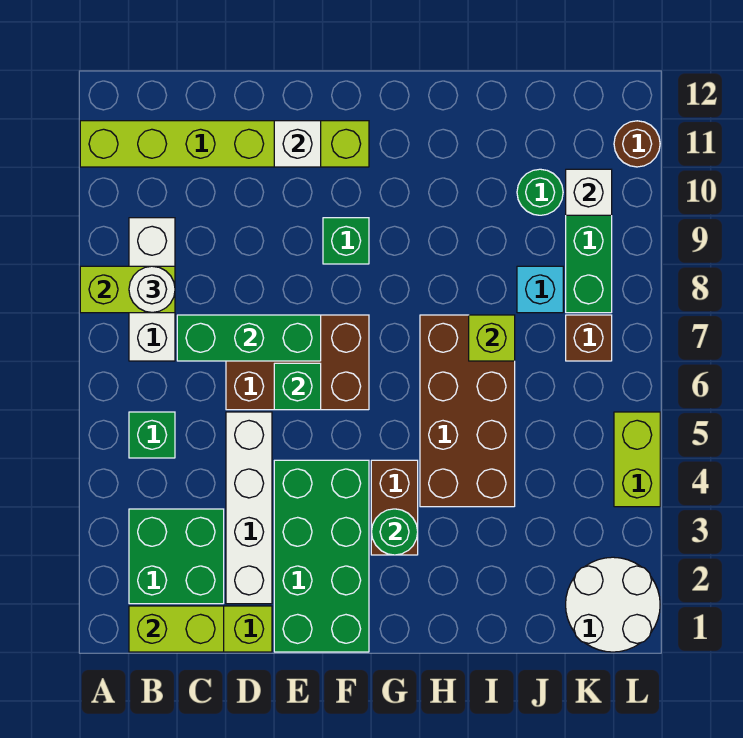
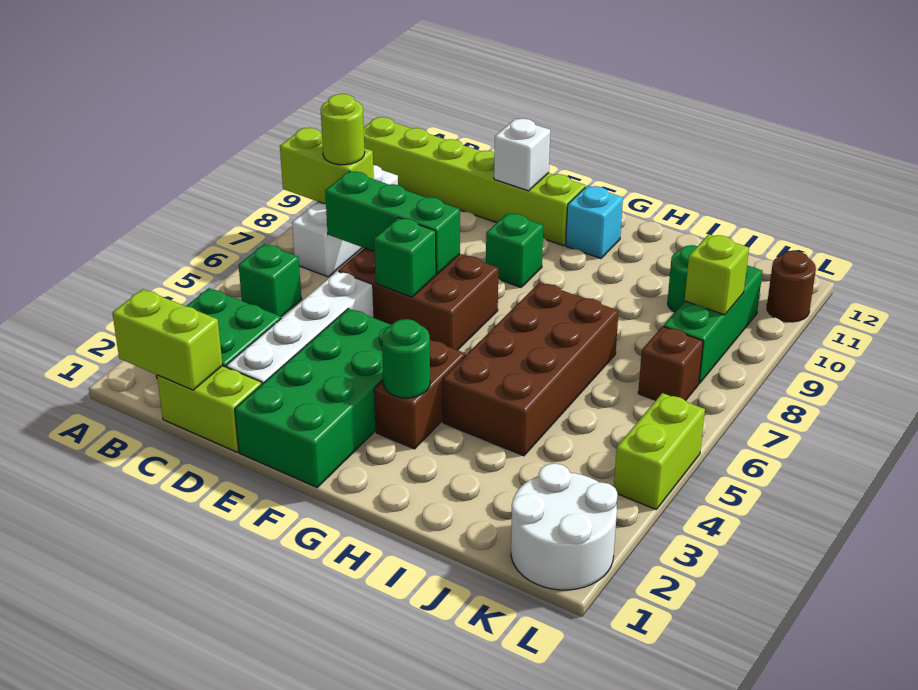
white 1x1 round brick [129,266,175,312] -> lime 1x1 round brick [321,94,365,165]
lime 1x1 brick [469,315,515,361] -> lime 1x1 brick moved to [685,234,749,315]
cyan 1x1 brick [517,266,563,313] -> cyan 1x1 brick moved to [566,186,623,258]
white 1x1 brick [566,169,612,215] -> none

